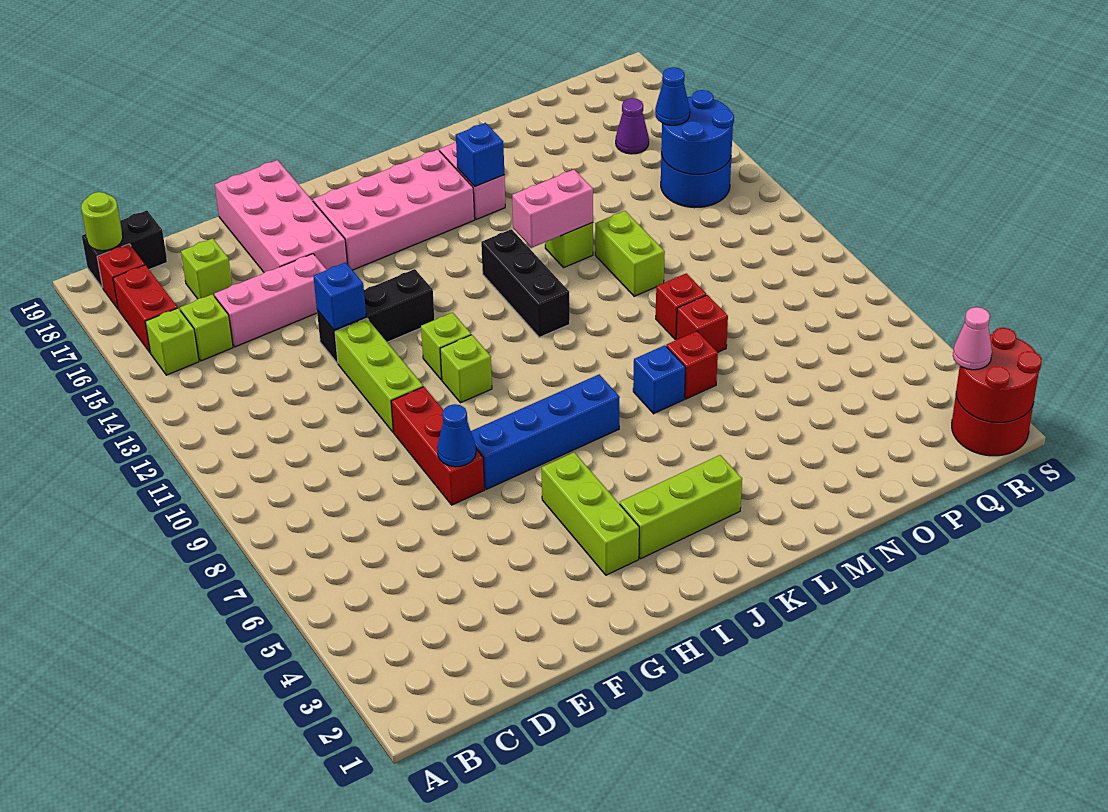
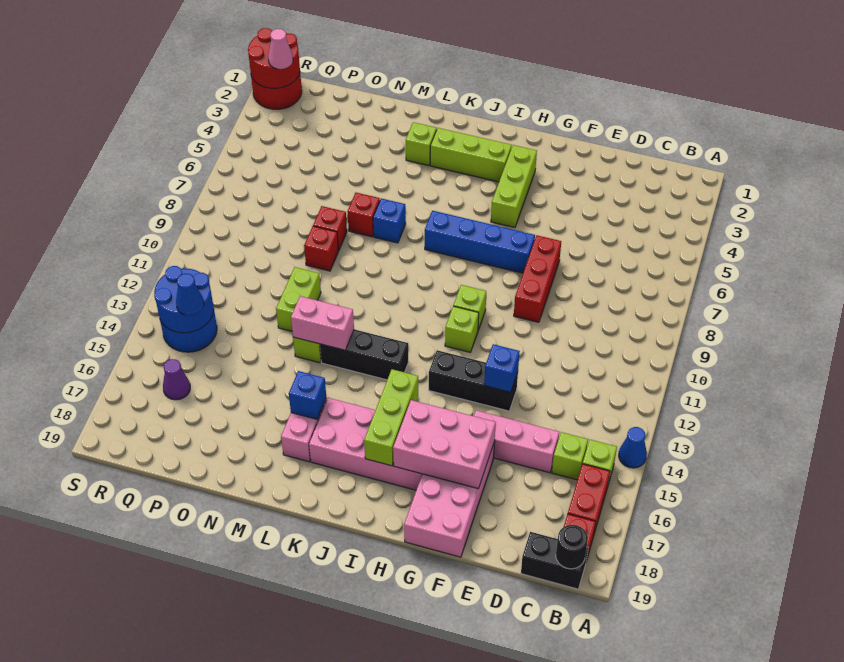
lime 1x1 round brick [81,192,123,251] -> black 1x1 round brick [556,525,588,569]
lime 1x1 brick [181,238,232,299] -> lime 1x1 brick moved to [406,122,437,166]
blue 1x1 cone [437,404,476,467] -> blue 1x1 cone moved to [619,427,647,468]
lime 1x3 brick [335,319,423,432] -> lime 1x3 brick moved to [364,369,418,466]
none -> pink 2x3 brick [393,400,496,489]
black 1x3 brick [481,229,570,337] -> black 1x3 brick turned to [320,329,409,380]

